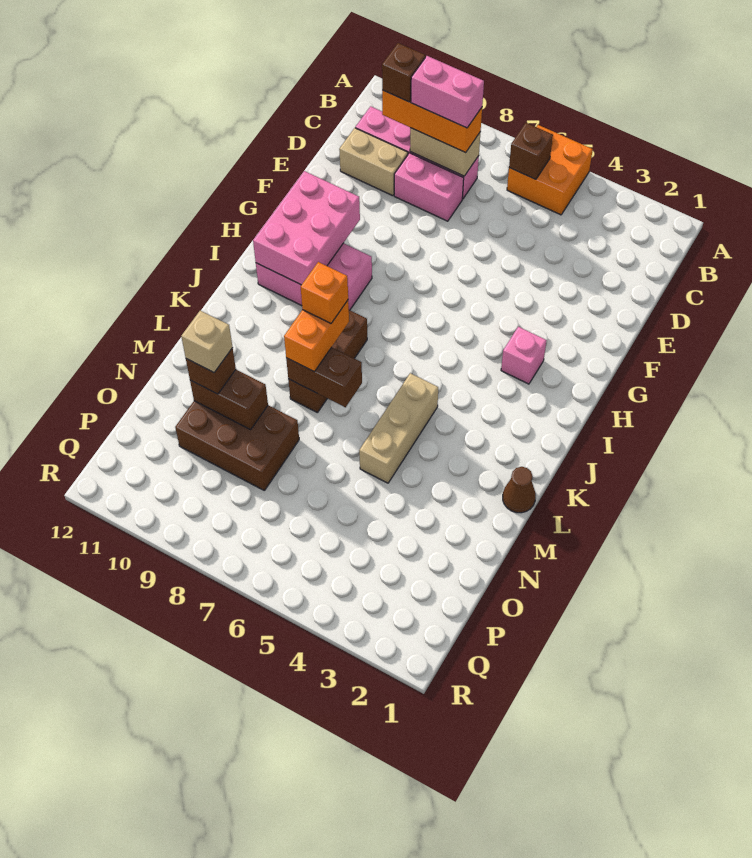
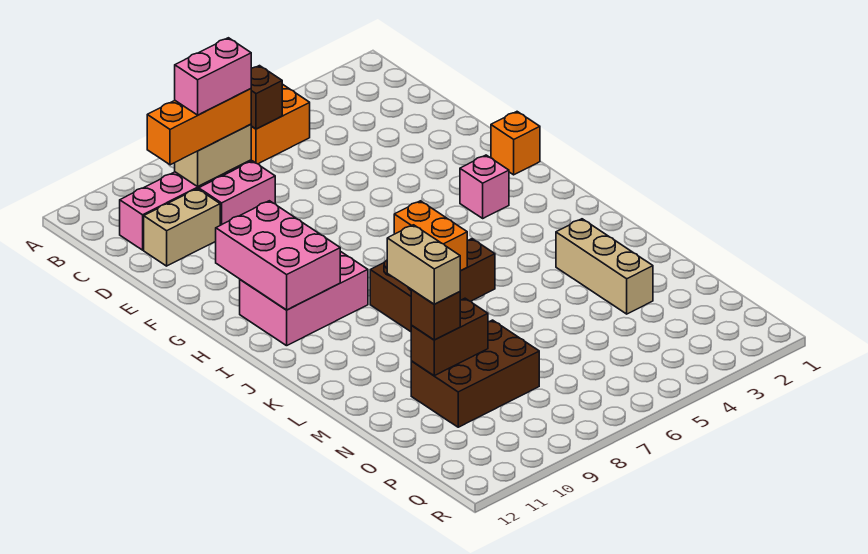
brown 1x1 brick [382,43,425,102] -> none
tan 1x3 brick [359,373,438,483] -> tan 1x3 brick moved to [556,219,653,314]
orange 1x1 brick [301,262,348,323] -> orange 1x1 brick moved to [491,112,540,175]
brown 1x1 cone [503,467,536,513] -> none
tan 1x1 brick [181,311,233,373] -> tan 1x2 brick [387,225,460,304]

